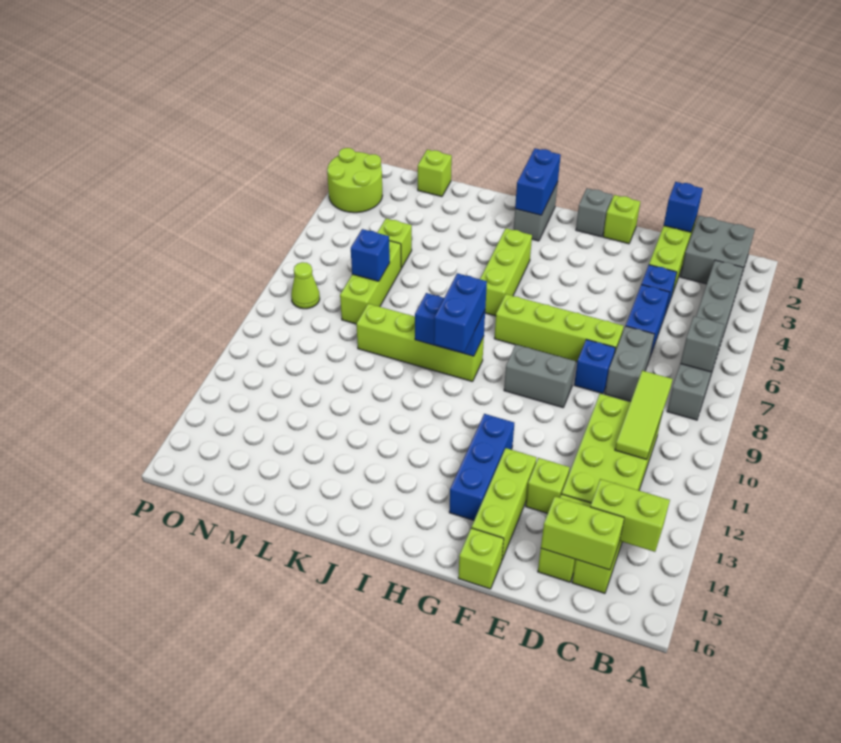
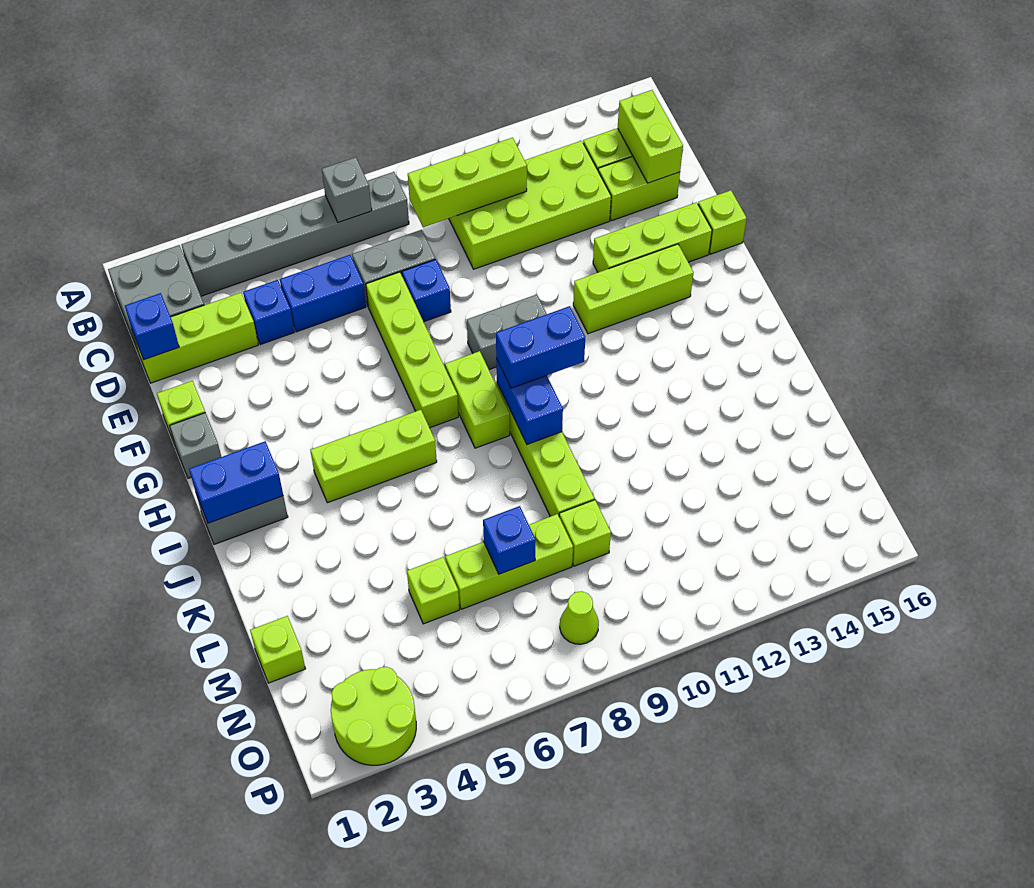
lime 1x2 brick [590,479,670,552] -> lime 1x2 brick moved to [445,351,510,448]
lime 1x3 tile [615,371,673,460] -> lime 1x3 brick [408,138,527,227]
lime 1x1 brick [526,458,570,514] -> lime 1x1 brick moved to [559,500,611,566]
grey 1x2 brick [504,345,576,408] -> grey 1x2 brick turned to [467,294,547,369]
blue 1x3 brick [449,414,514,520] -> lime 1x3 brick [573,244,694,334]

